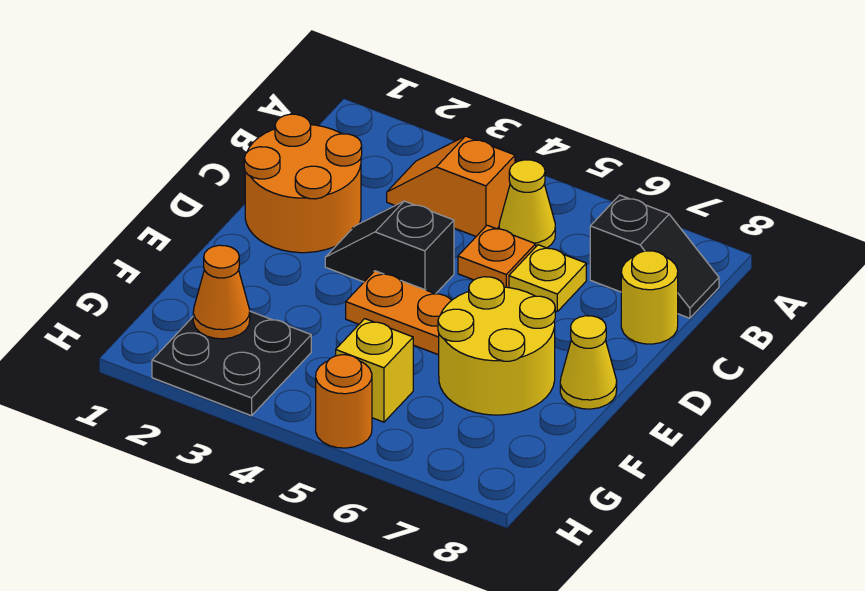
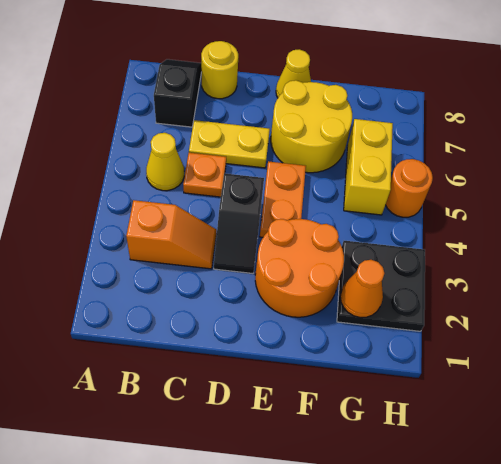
orange 1x2 slope [387,136,515,236] -> orange 1x2 slope turned to [126,200,217,269]
orange 2x2 round brick [244,114,362,253] -> orange 2x2 round brick moved to [255,219,344,317]
yellow 1x1 plate [509,245,586,312] -> yellow 1x2 plate [189,120,270,168]
yellow 1x1 brick [336,319,413,422] -> yellow 1x2 brick [344,119,393,215]

